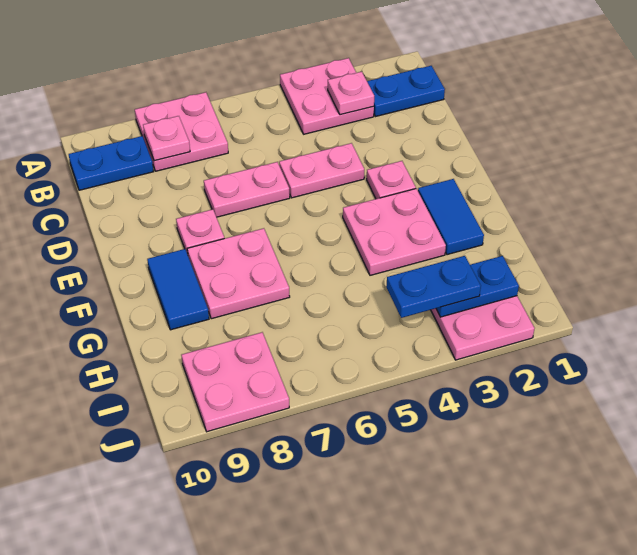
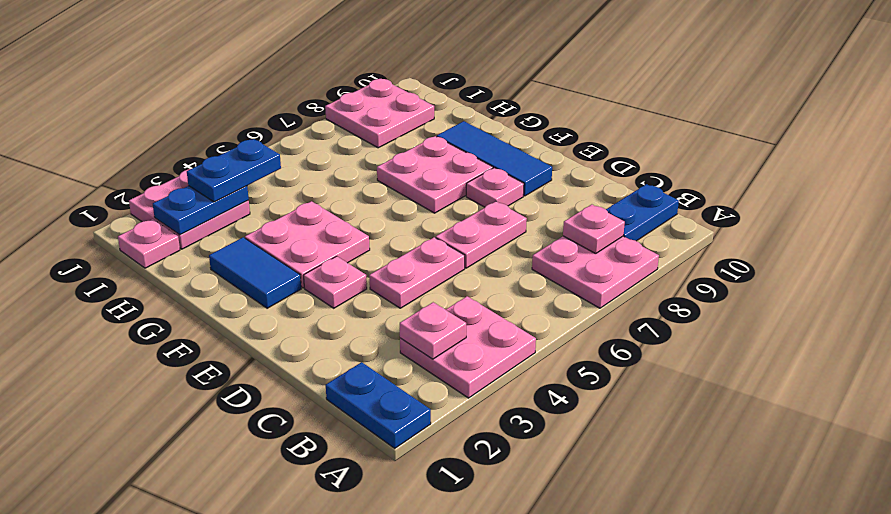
blue 1x2 plate [367,66,445,117] -> blue 1x2 plate turned to [326,362,431,448]
blue 1x2 tile [147,249,209,330] -> blue 1x3 tile [437,121,552,196]
none -> pink 1x1 plate [118,219,180,268]

